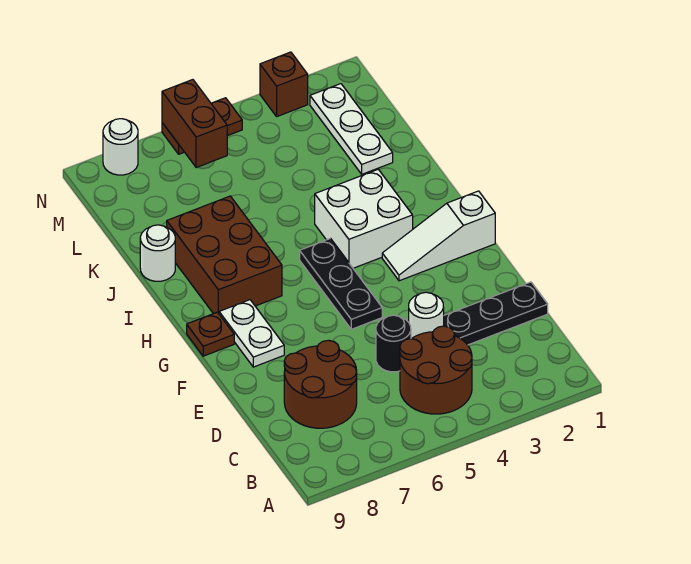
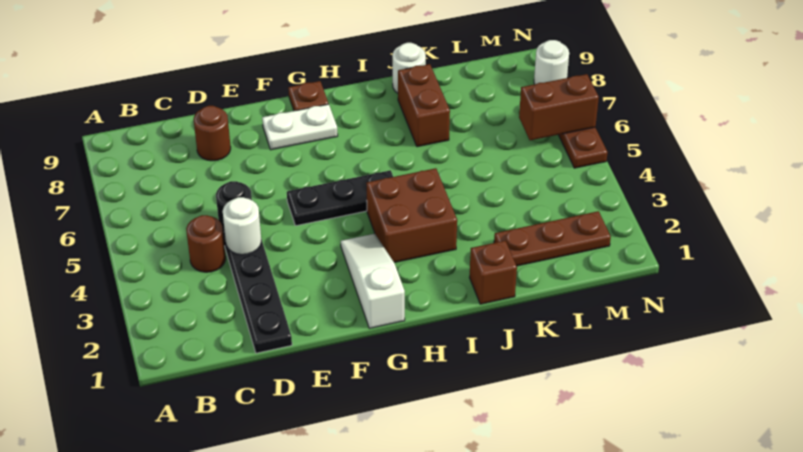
brown 2x2 round brick [400,326,472,414] -> brown 1x1 round brick [186,215,226,272]
brown 2x2 round brick [284,340,357,428] -> brown 1x1 round brick [194,106,231,161]
white 2x2 brick [315,169,413,268] -> brown 2x2 brick [366,168,457,263]
brown 2x3 brick [167,196,282,314] -> brown 1x2 brick [398,64,450,147]
white 1x3 plate [310,84,393,174] -> brown 1x3 plate [494,211,611,266]
brown 1x1 brick [260,52,308,116] -> brown 1x1 brick moved to [470,241,517,304]

